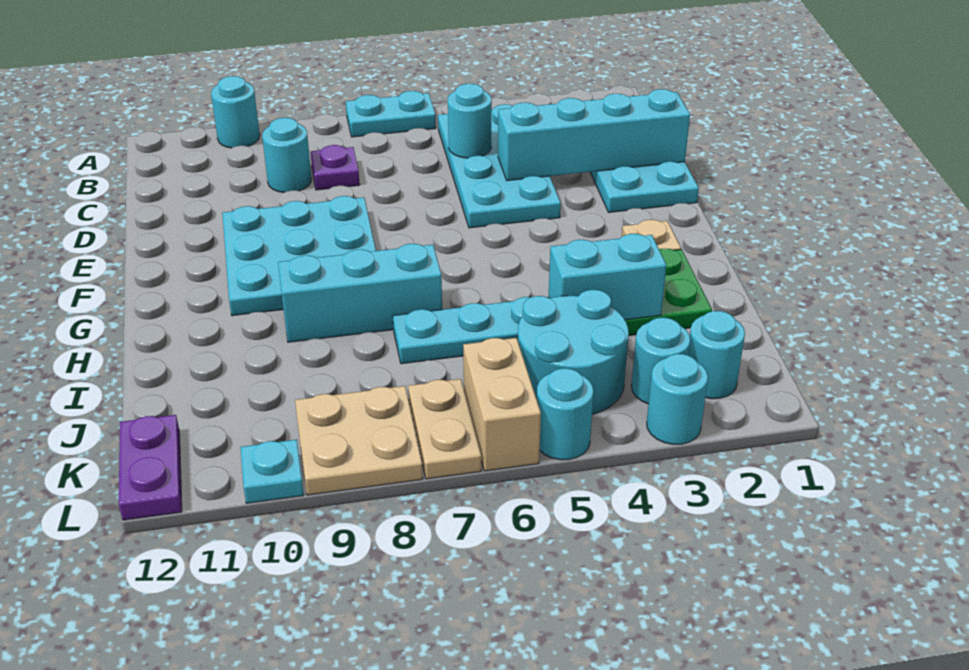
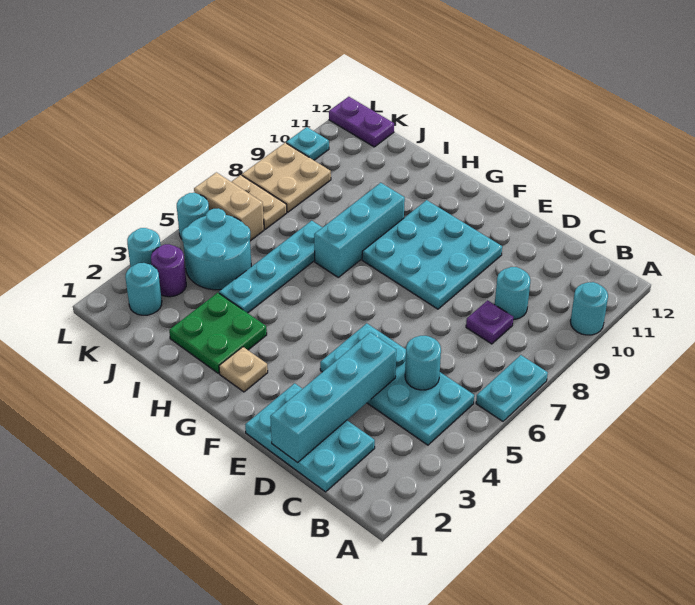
cyan 1x2 brick [549,234,666,320] -> none
cyan 1x1 round brick [631,318,690,404] -> purple 1x1 round brick [151,244,186,297]

